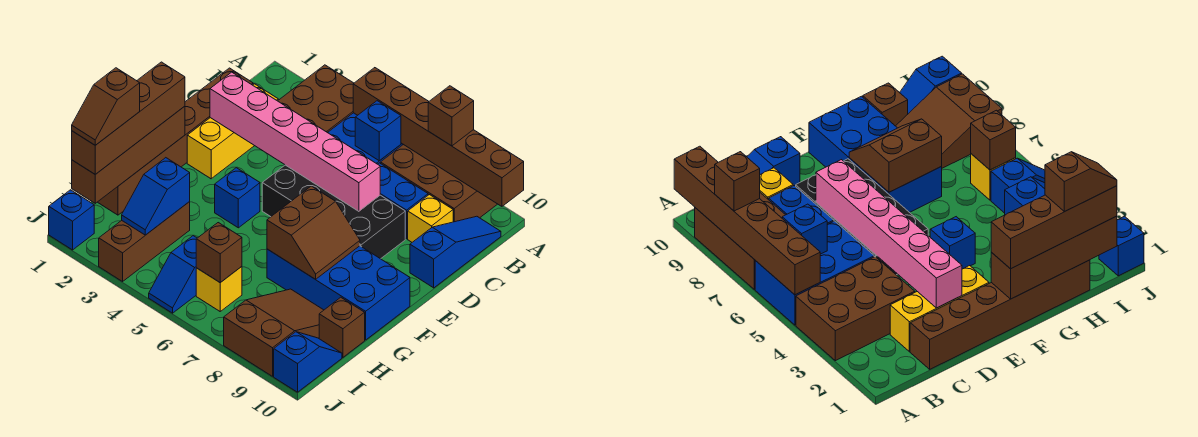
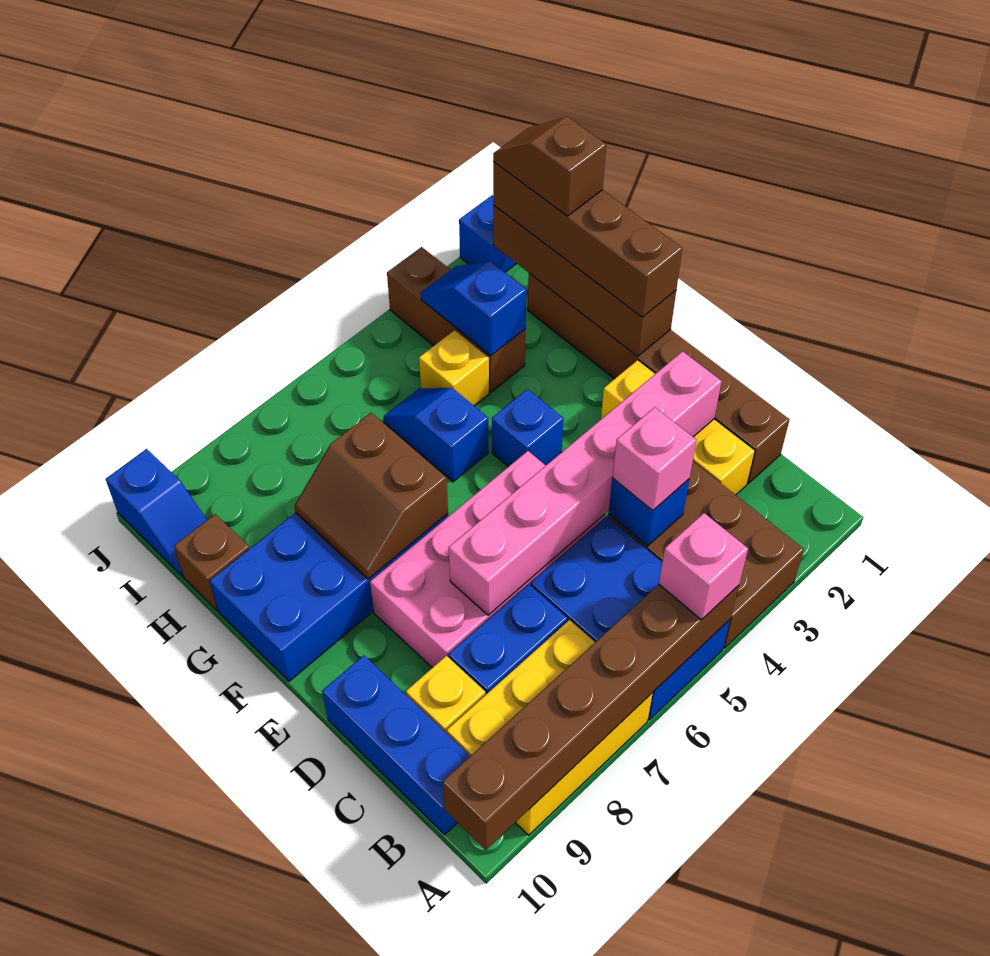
none -> pink 1x1 brick [659,513,748,620]
brown 2x3 brick [380,144,497,222] -> yellow 2x3 brick [447,620,653,835]
brown 1x1 brick [428,86,474,146] -> none
blue 1x1 brick [355,101,401,161] -> blue 1x1 brick moved to [608,478,689,546]
blue 1x3 slope [410,216,501,288] -> blue 1x3 brick [322,655,470,835]
none -> pink 1x1 brick [612,407,696,511]
black 2x4 brick [262,165,405,259] -> pink 2x4 brick [370,451,605,668]
brown 2x3 slope [224,289,323,376] -> none
blue 1x2 slope [149,236,197,313] -> blue 1x2 slope moved to [384,388,488,482]
yellow 1x1 brick [196,267,242,311] -> yellow 1x1 brick moved to [419,330,489,406]
brown 1x1 brick [196,223,242,283] -> none

